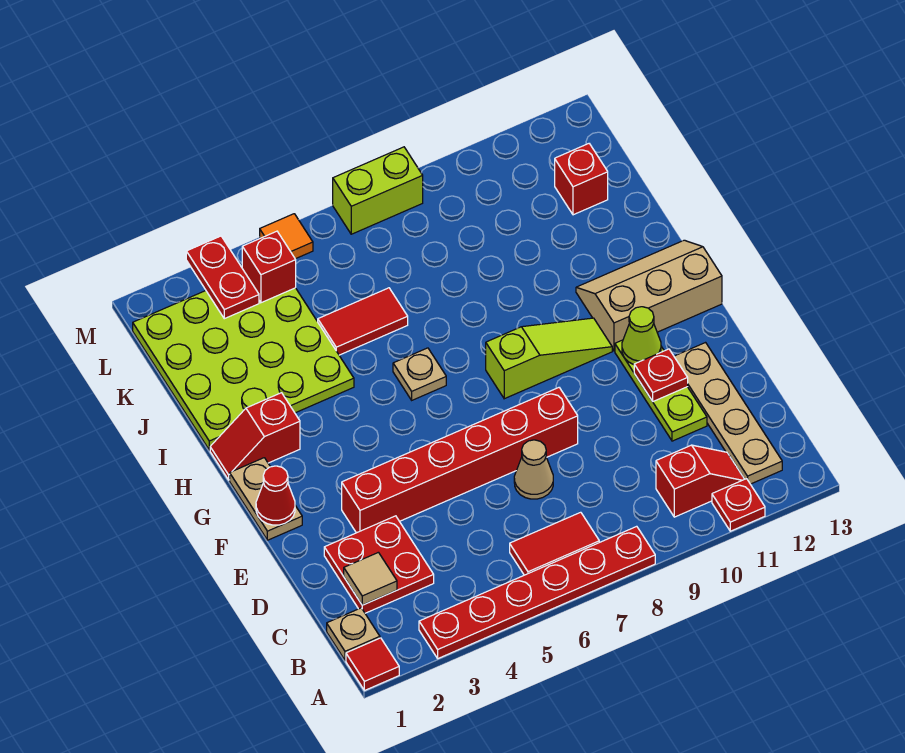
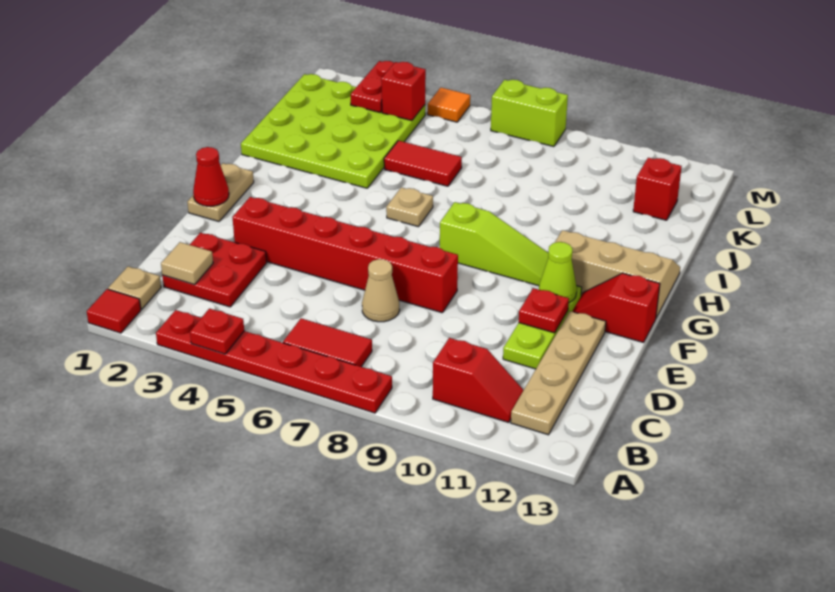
red 1x1 plate [712,479,765,531] -> red 1x1 plate moved to [190,309,244,354]
red 1x2 slope [210,393,300,480] -> red 1x2 slope moved to [572,273,660,342]

